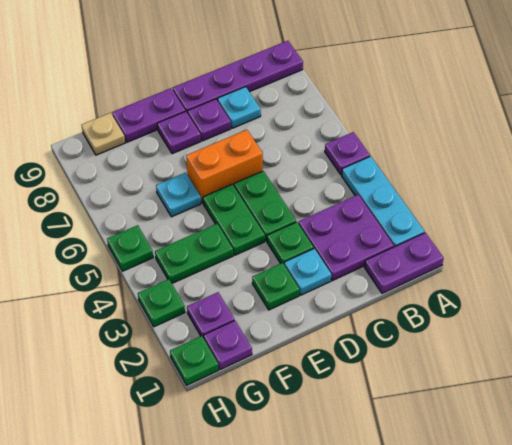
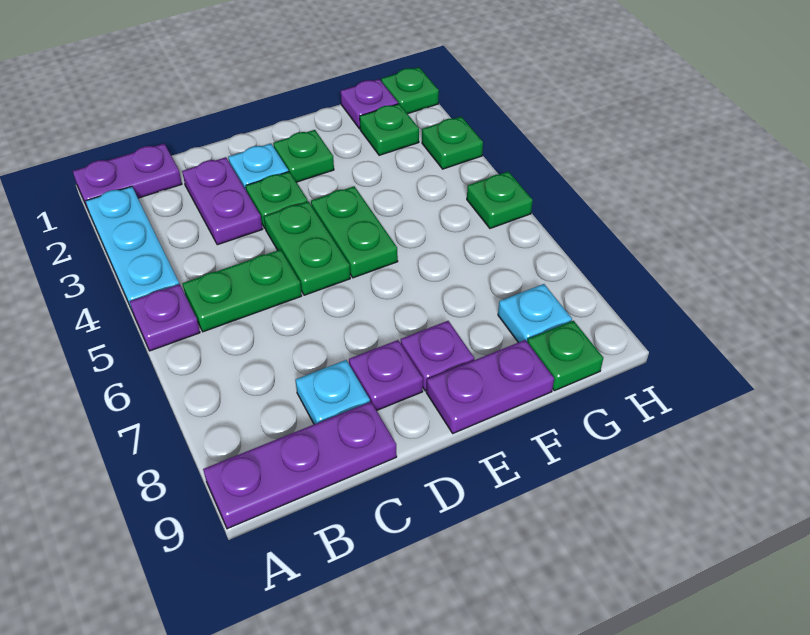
purple 1x4 plate [173,41,303,113] -> purple 1x3 plate [203,402,397,529]
purple 2x2 plate [298,195,394,281] -> purple 1x2 plate [182,157,262,245]
orange 1x2 brick [186,130,263,203] -> none
green 1x2 plate [155,224,233,283] -> green 1x2 plate moved to [182,249,302,332]
cyan 1x1 plate [156,173,201,217] -> cyan 1x1 plate moved to [498,284,572,343]
purple 1x1 plate [187,292,234,338] -> green 1x1 plate [360,104,419,155]
tan 1x1 plate [81,113,125,155] -> green 1x1 plate [527,321,603,391]

